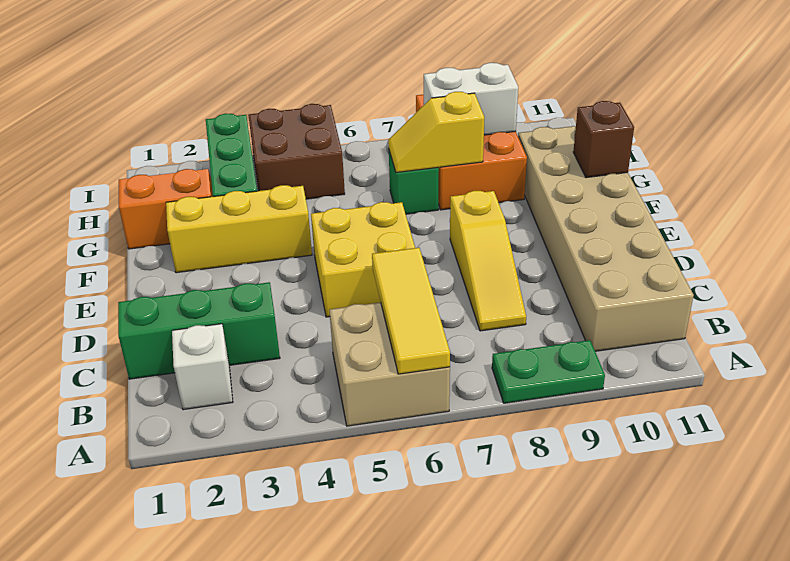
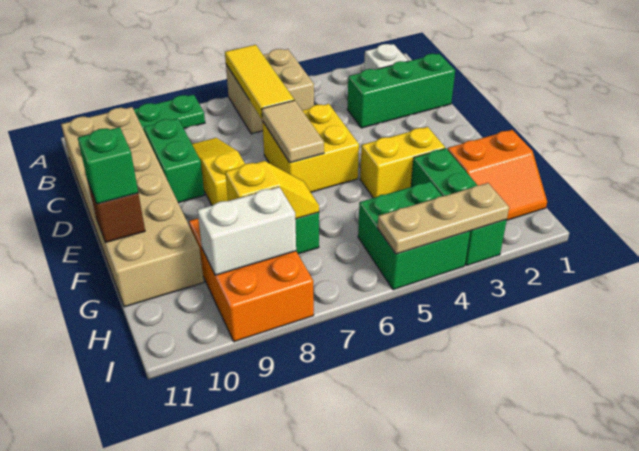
none -> green 1x2 brick [144,118,204,203]
none -> tan 1x2 tile [262,100,324,163]
yellow 1x3 brick [166,185,312,273] -> yellow 1x2 brick [360,127,445,198]
none -> green 1x1 brick [78,127,138,204]
brown 2x2 brick [248,104,345,199] -> green 2x2 brick [358,181,470,290]
none -> tan 1x3 plate [378,183,509,254]

